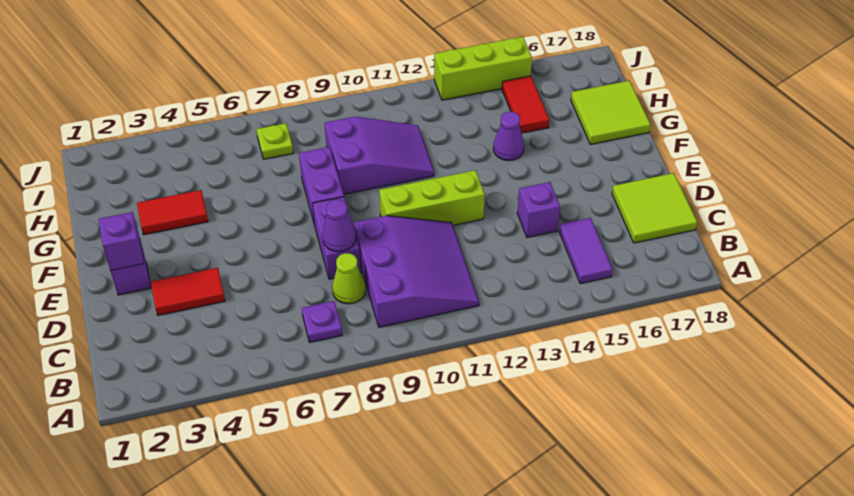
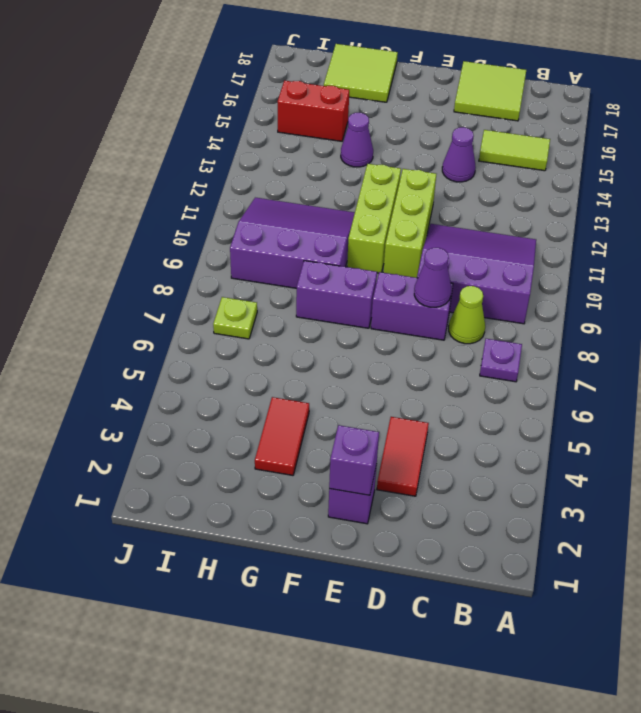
purple 1x2 tile [559,218,613,284] -> lime 1x2 tile [479,130,550,171]
purple 1x1 brick [517,182,560,238] -> purple 1x1 cone [442,127,476,182]
purple 2x3 slope [324,117,434,194] -> purple 3x3 slope [230,198,355,288]
red 1x2 tile [502,76,549,133] -> red 1x2 brick [278,81,349,141]
lime 1x3 brick [434,37,532,100] -> lime 1x3 brick moved to [347,164,401,273]

